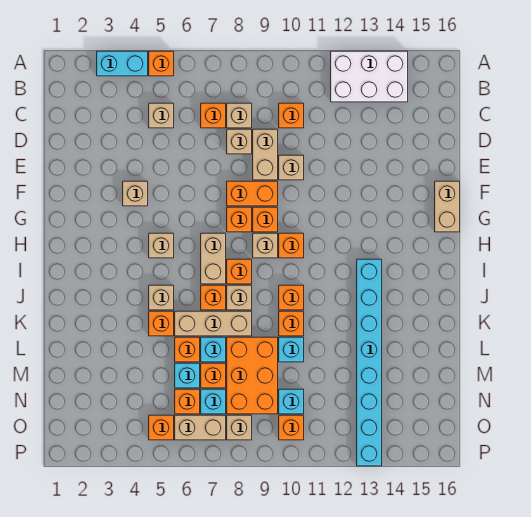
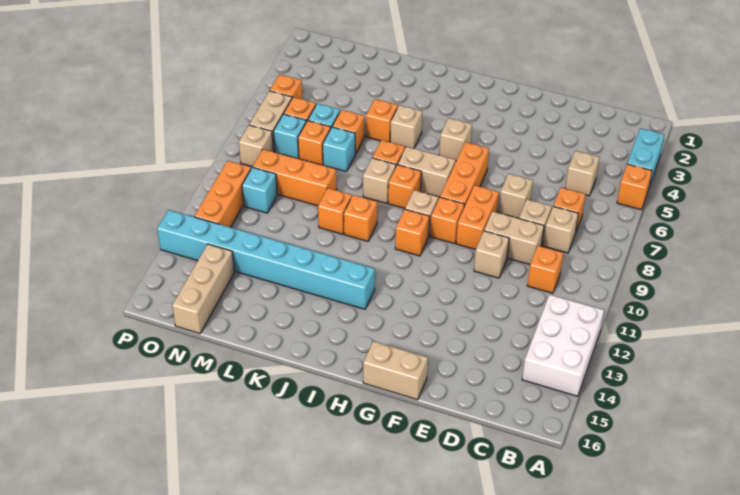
tan 1x1 brick [123,181,148,206] -> tan 1x1 brick moved to [499,174,533,218]
orange 1x1 brick [227,207,252,232] -> orange 1x3 brick [440,142,489,207]
tan 1x3 brick [175,311,252,336] -> tan 1x3 brick moved to [172,244,234,334]
orange 2x3 brick [227,337,278,414] -> orange 1x3 brick [253,149,337,206]
cyan 1x1 brick [279,337,304,362] -> none
orange 1x1 brick [279,415,304,440] -> orange 1x3 brick [194,161,251,227]

